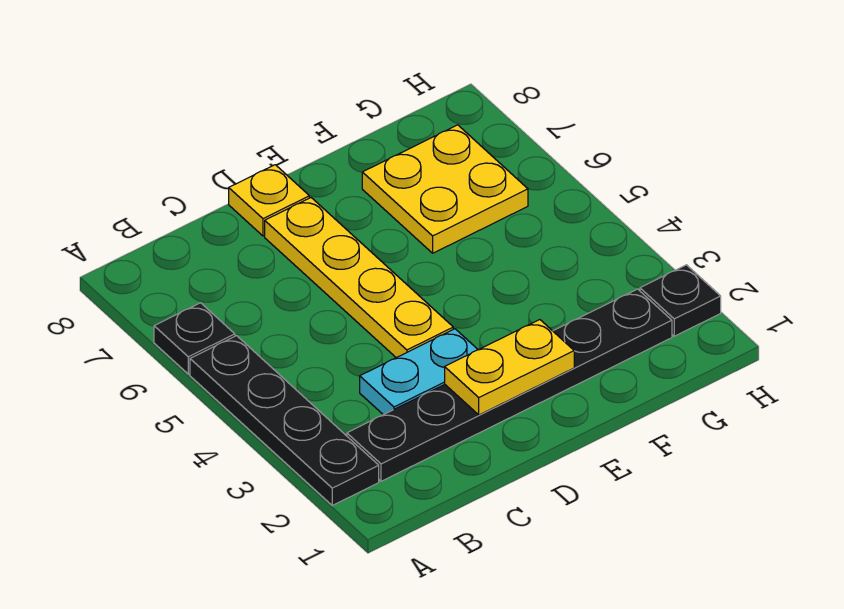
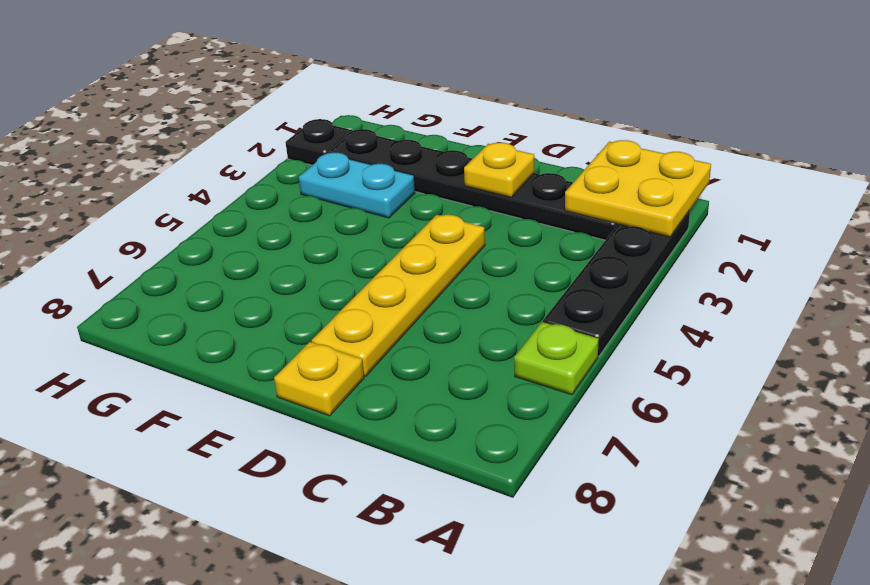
black 1x1 plate [154,303,235,374] -> lime 1x1 plate [514,322,599,395]
cyan 1x2 plate [360,329,478,415] -> cyan 1x2 plate moved to [299,153,415,218]
yellow 1x2 plate [445,320,574,415] -> yellow 1x1 plate [464,143,535,197]
yellow 2x2 plate [362,125,528,253] -> yellow 2x2 plate moved to [565,140,711,237]

